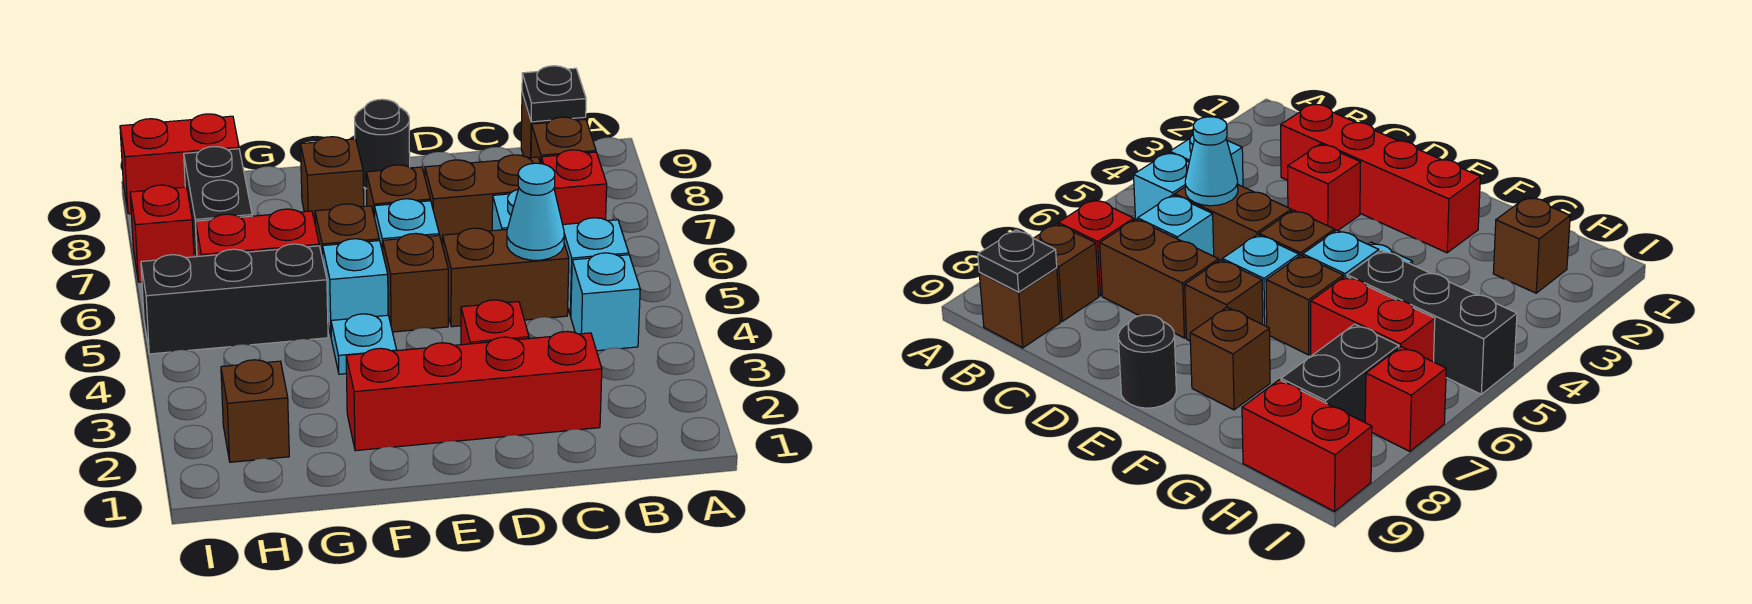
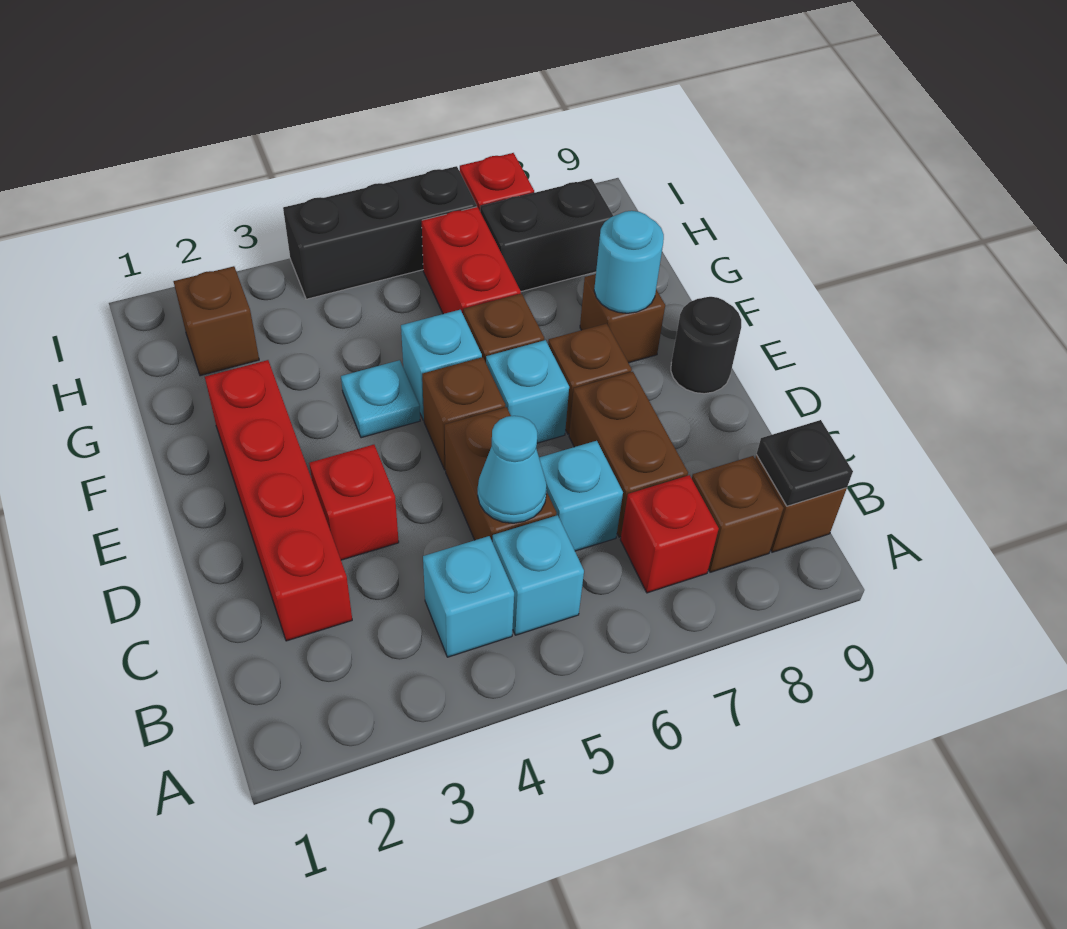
none -> cyan 1x1 round brick [594,211,664,313]
black 1x3 brick [141,244,328,354] -> black 1x3 brick turned to [283,166,477,299]
red 1x2 brick [120,114,239,214] -> none

